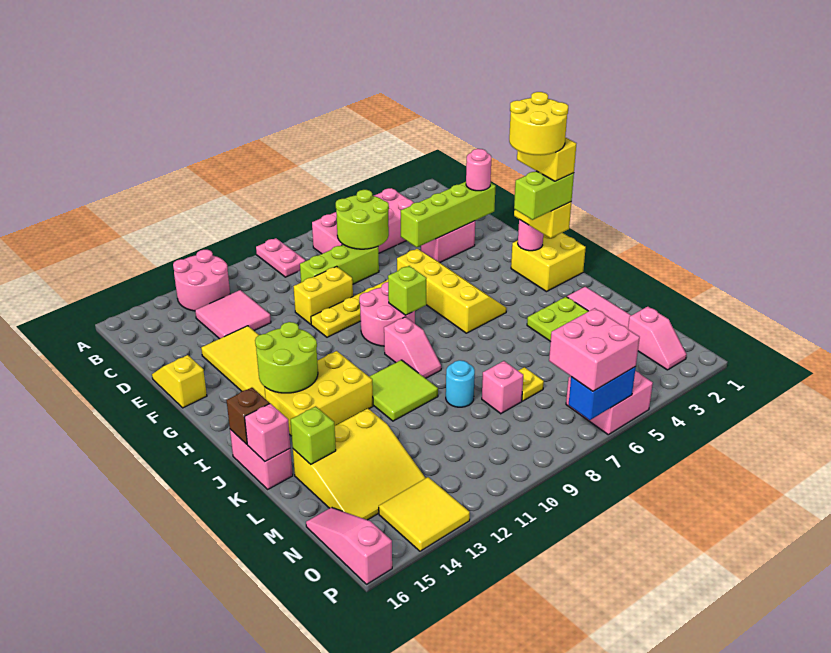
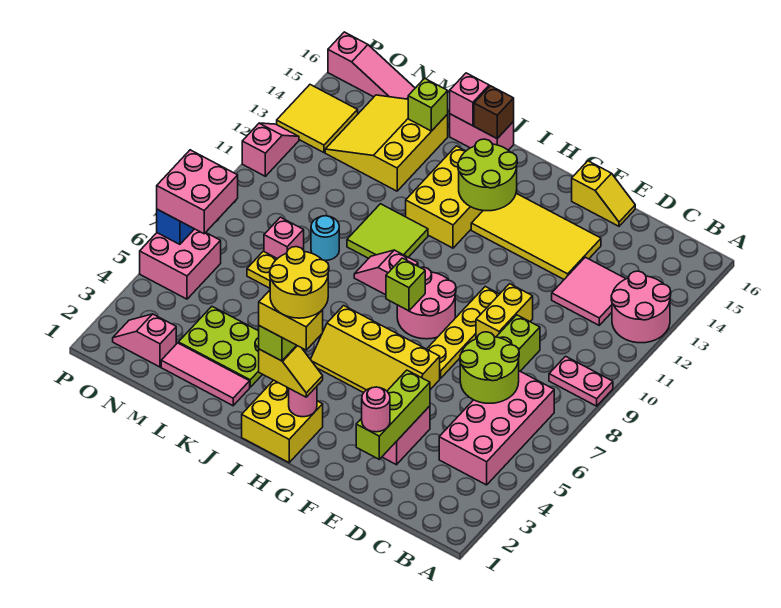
lime 1x4 brick [401,182,496,247] -> lime 1x3 brick [356,370,430,459]
none -> pink 1x2 slope [242,123,299,176]

